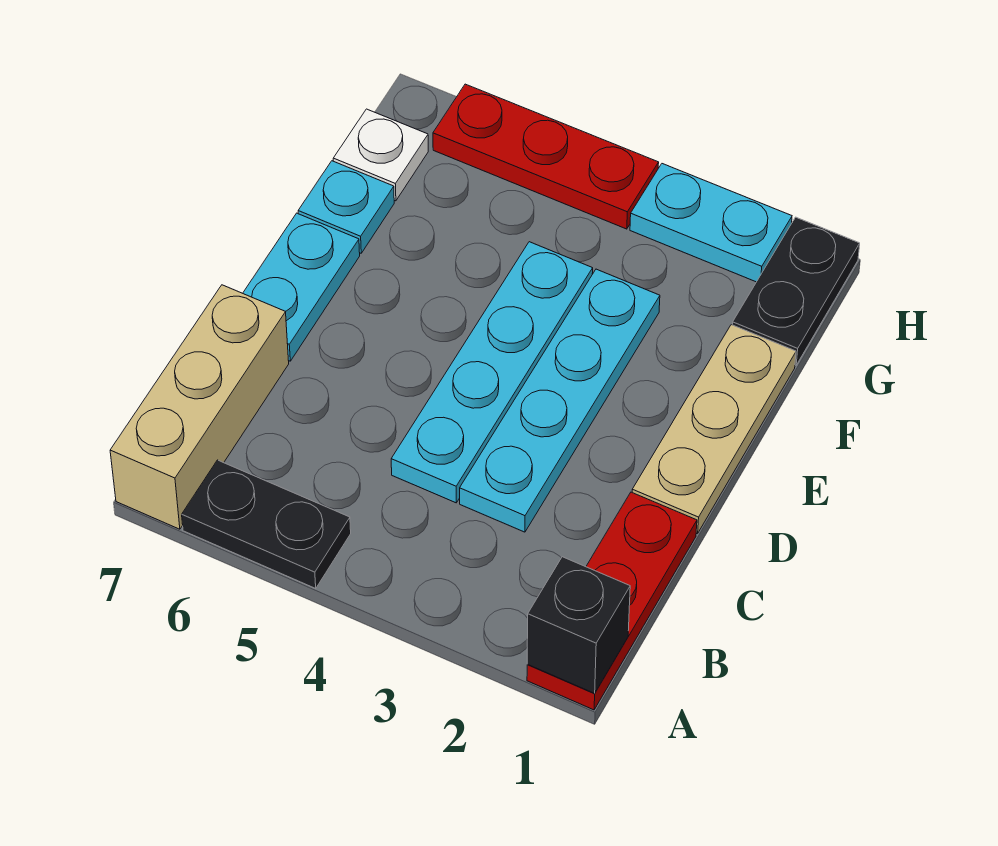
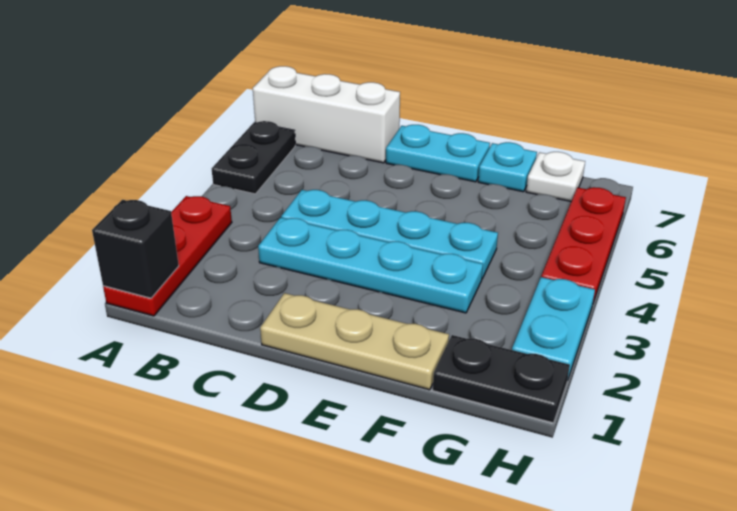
red 1x3 plate [527,492,697,710] -> red 1x3 plate turned to [103,196,232,316]
tan 1x3 brick [110,285,289,529] -> white 1x3 brick [253,66,400,163]

